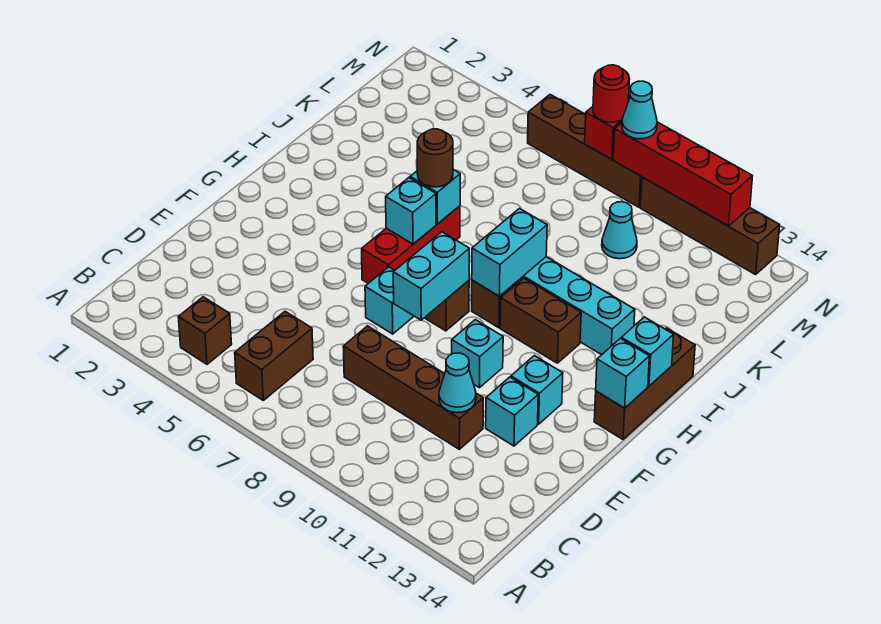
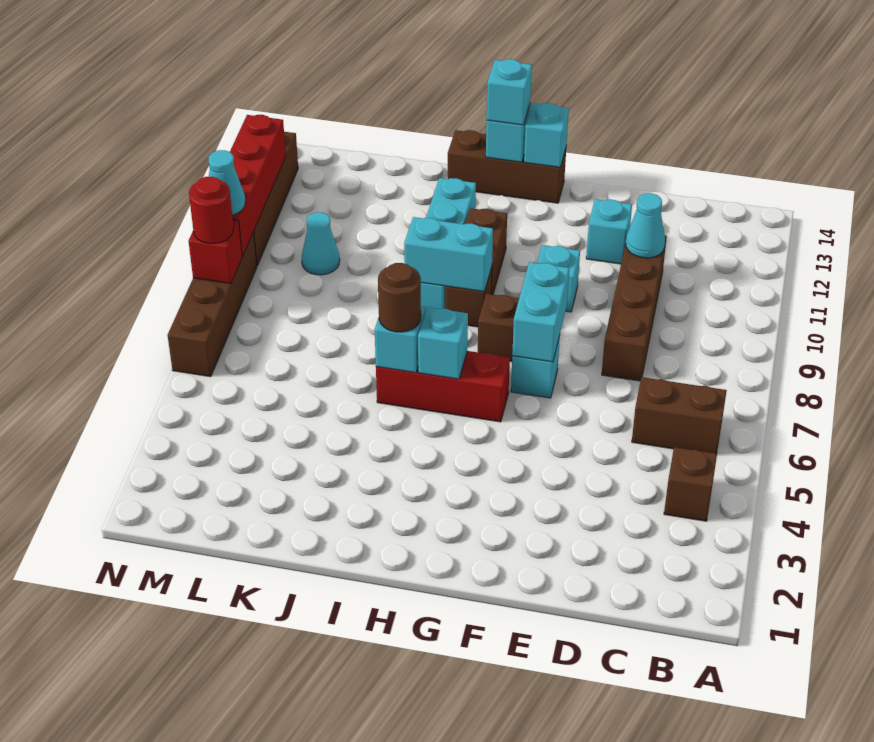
cyan 1x2 brick [393,232,469,320] -> cyan 1x2 brick turned to [512,262,569,362]
cyan 1x1 brick [511,356,563,424] -> cyan 1x1 brick moved to [487,59,532,125]

